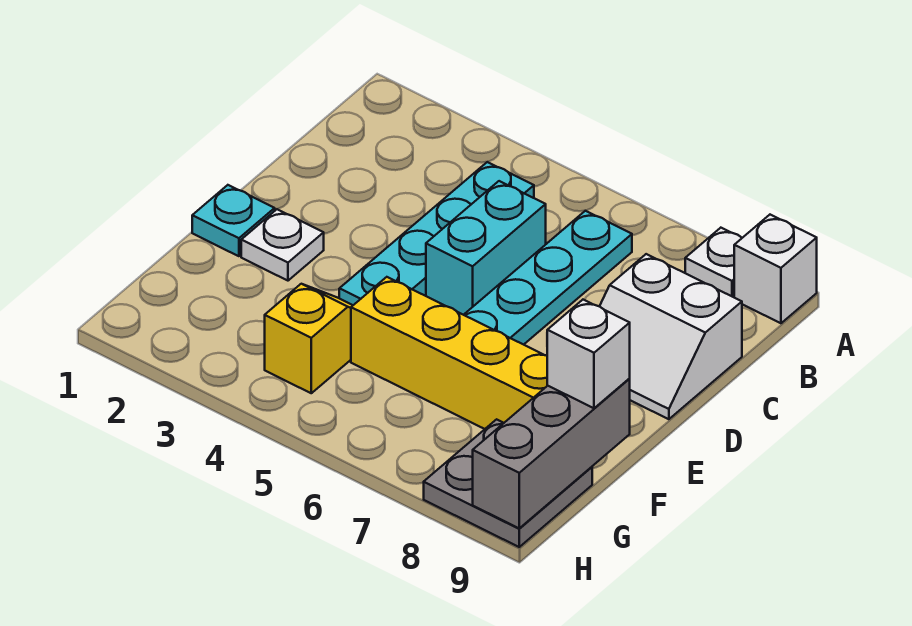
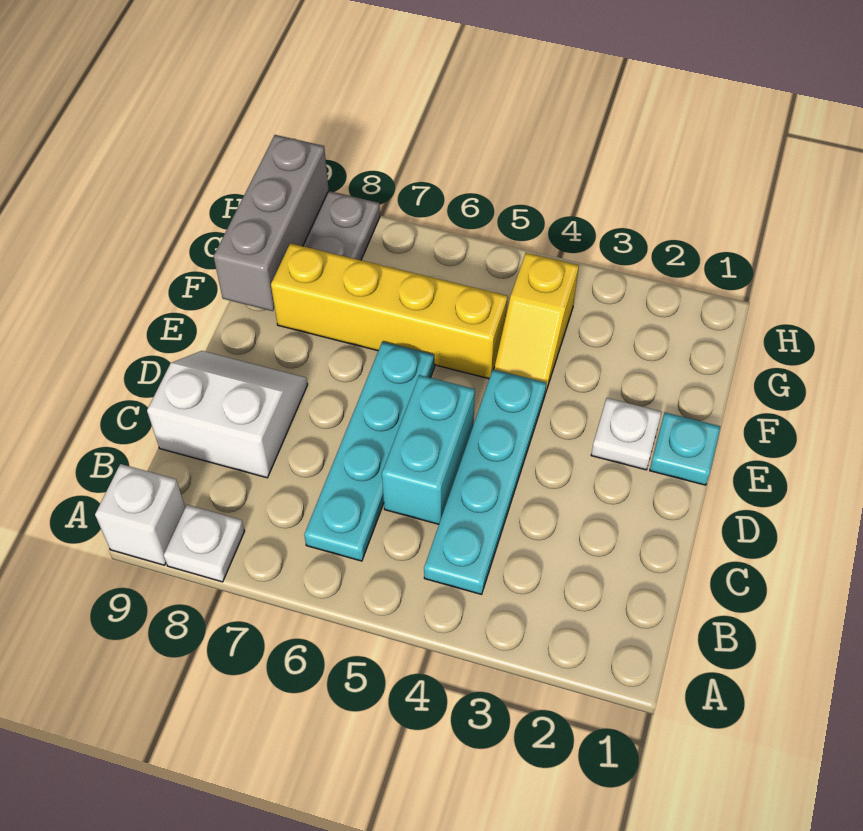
white 1x1 brick [547,300,630,408] -> none

